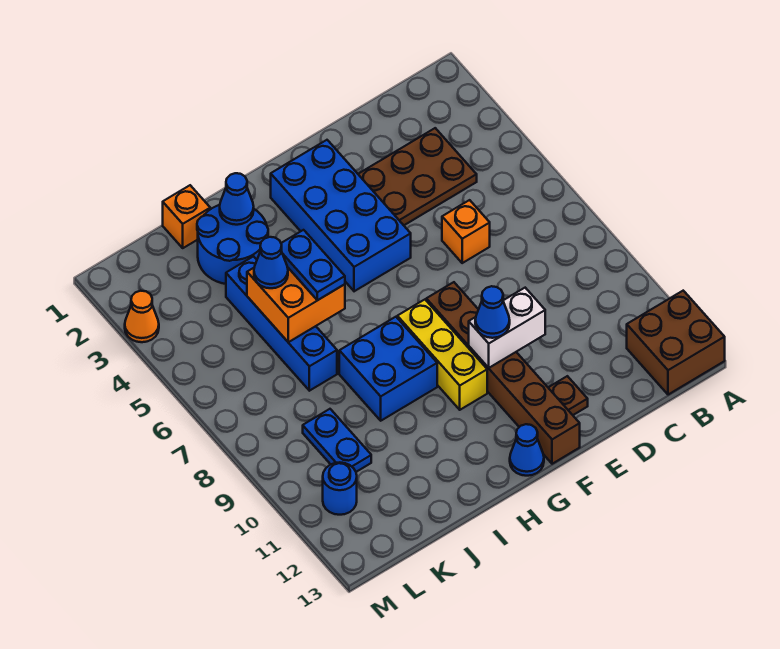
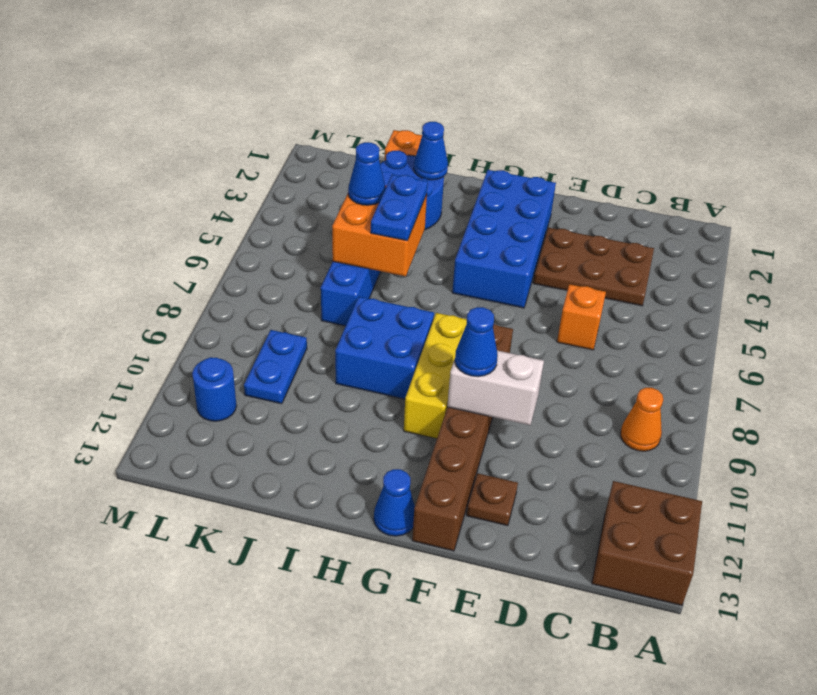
orange 1x1 cone [125,291,159,342] -> orange 1x1 cone moved to [621,388,663,451]

